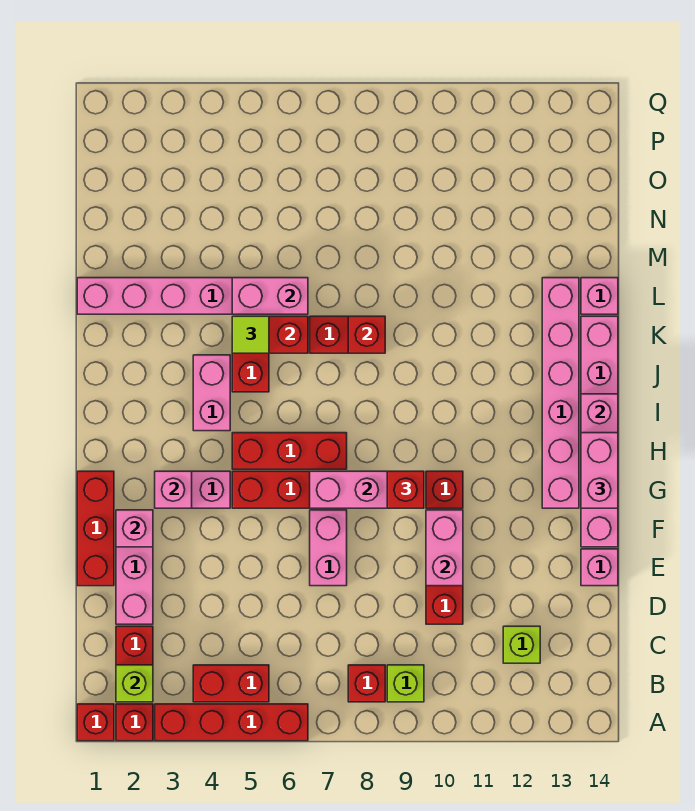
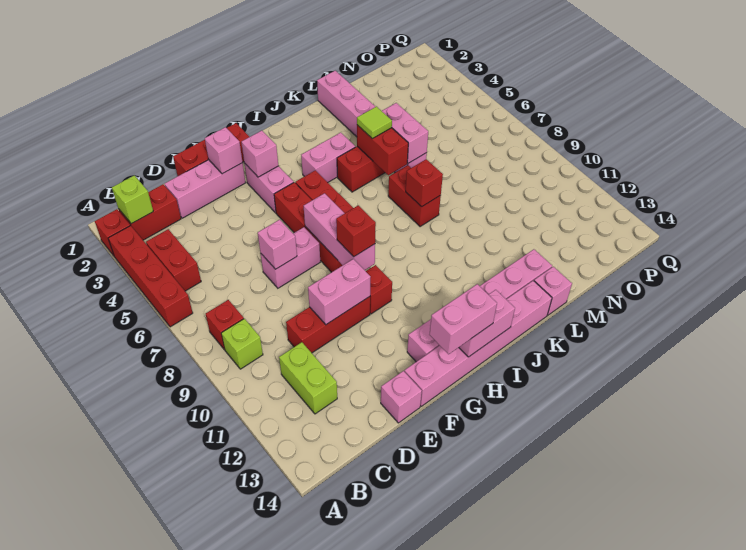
red 1x1 brick [77,704,114,741] -> none
lime 1x1 brick [503,626,540,663] -> lime 1x2 brick [279,342,337,414]
none -> pink 1x1 brick [258,220,297,269]

